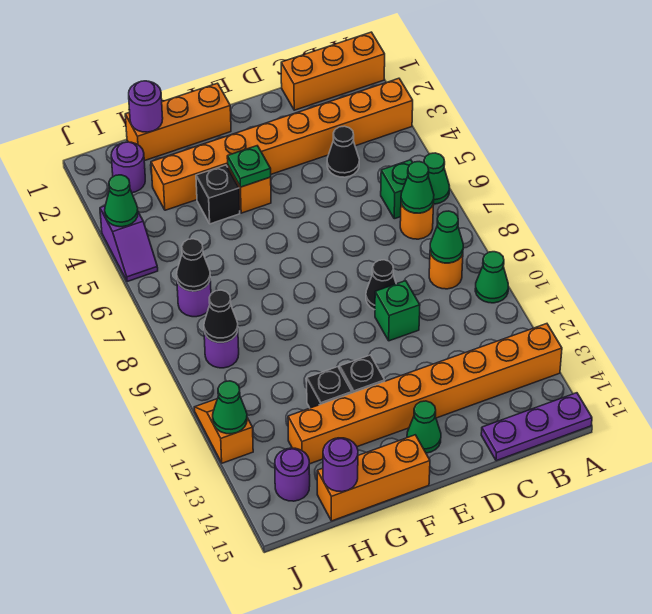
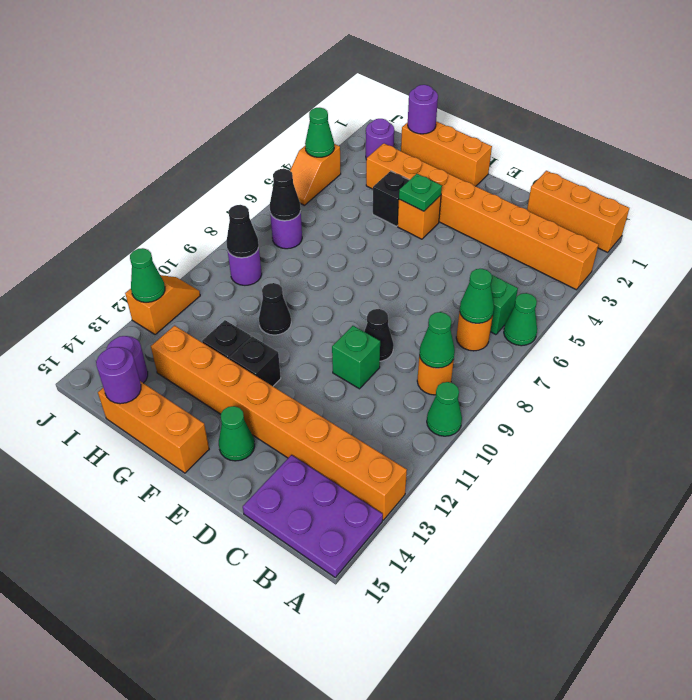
purple 1x3 plate [481,393,592,461] -> purple 2x3 plate [243,455,383,577]
black 1x1 cone [327,126,359,177] -> black 1x1 cone moved to [259,283,291,335]
purple 1x2 slope [100,206,158,282] -> orange 1x2 slope [290,144,341,205]

